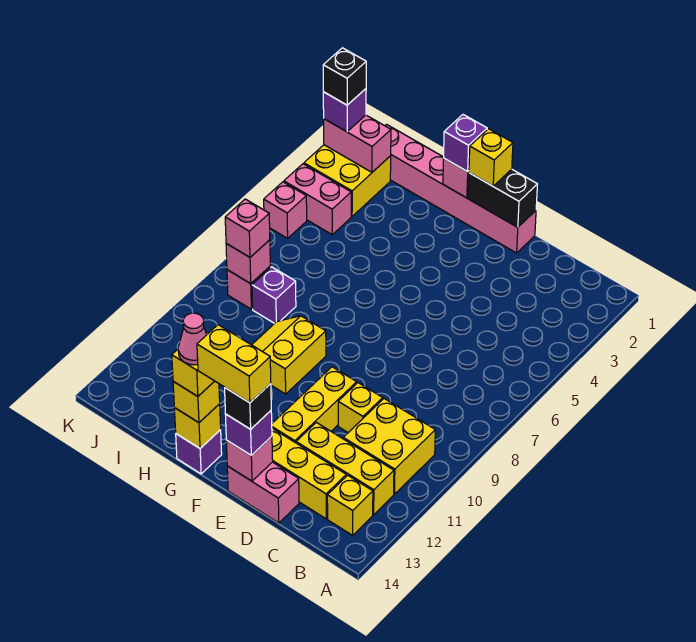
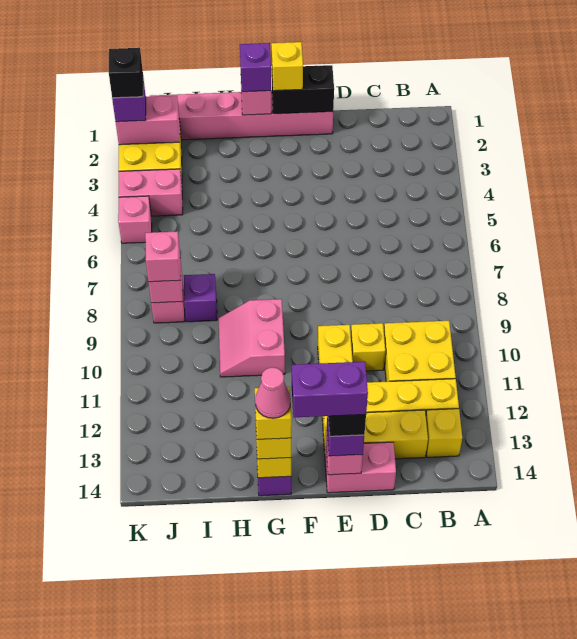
yellow 1x2 brick [197,325,271,403] -> purple 1x2 brick [292,362,368,417]
yellow 2x2 slope [252,316,326,394] -> pink 2x2 slope [219,299,285,377]

